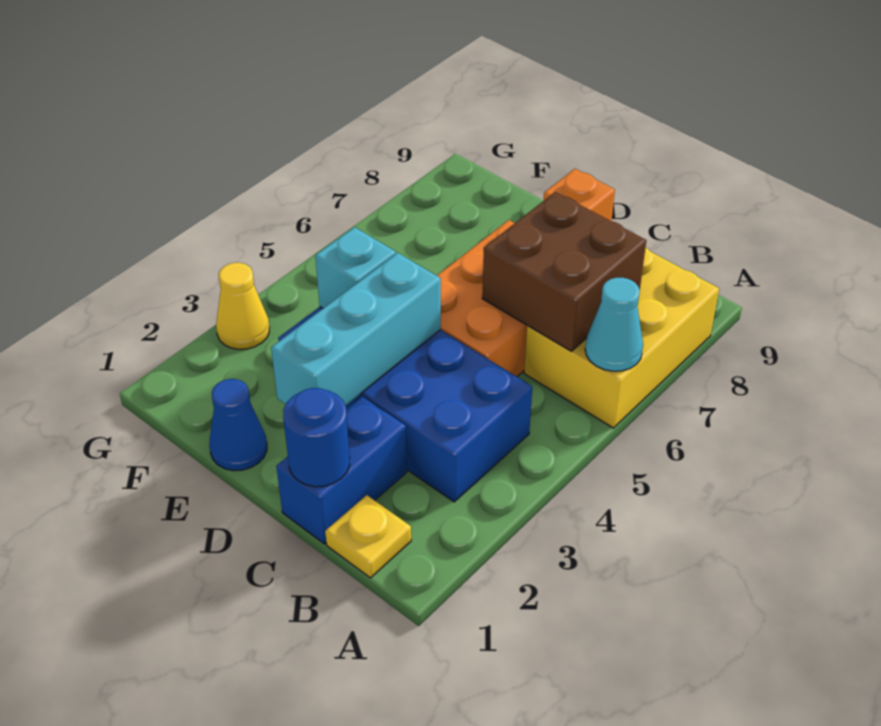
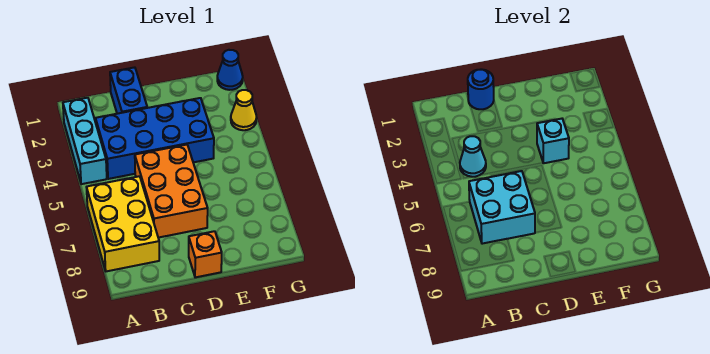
cyan 1x1 cone [585,278,643,371] -> cyan 1x1 cone moved to [460,136,486,177]
yellow 1x1 plate [325,495,411,578] -> none
brown 2x2 brick [482,192,646,351] -> cyan 2x2 brick [469,171,535,244]
cyan 1x3 brick [271,253,441,406] -> cyan 1x3 brick moved to [63,98,107,184]
blue 1x1 cone [209,379,267,471] -> blue 1x1 cone moved to [217,50,243,90]

